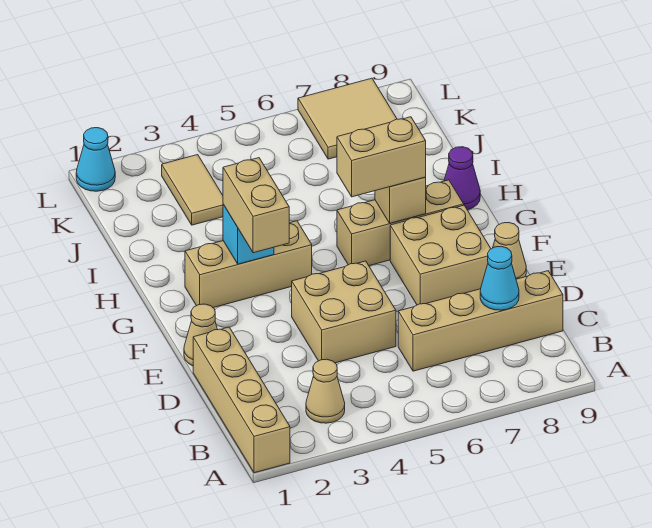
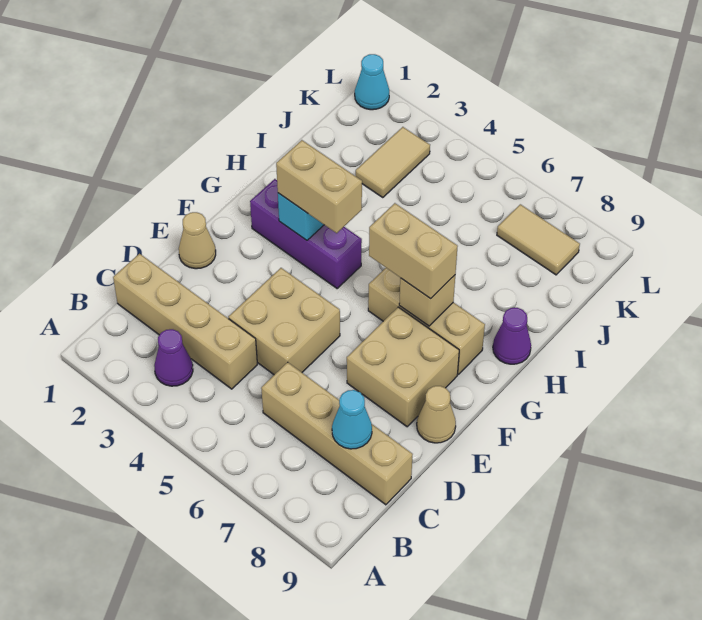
tan 1x4 brick [193,327,290,473] -> tan 1x4 brick turned to [113,254,257,389]
tan 1x1 cone [306,359,345,423] -> purple 1x1 cone [154,329,193,386]
tan 1x2 brick [223,158,289,253] -> tan 1x2 brick turned to [276,140,362,233]
tan 1x3 brick [185,221,312,308] -> purple 1x3 brick [250,179,362,288]
tan 2x2 tile [298,78,397,159] -> tan 1x2 tile [497,204,580,275]

